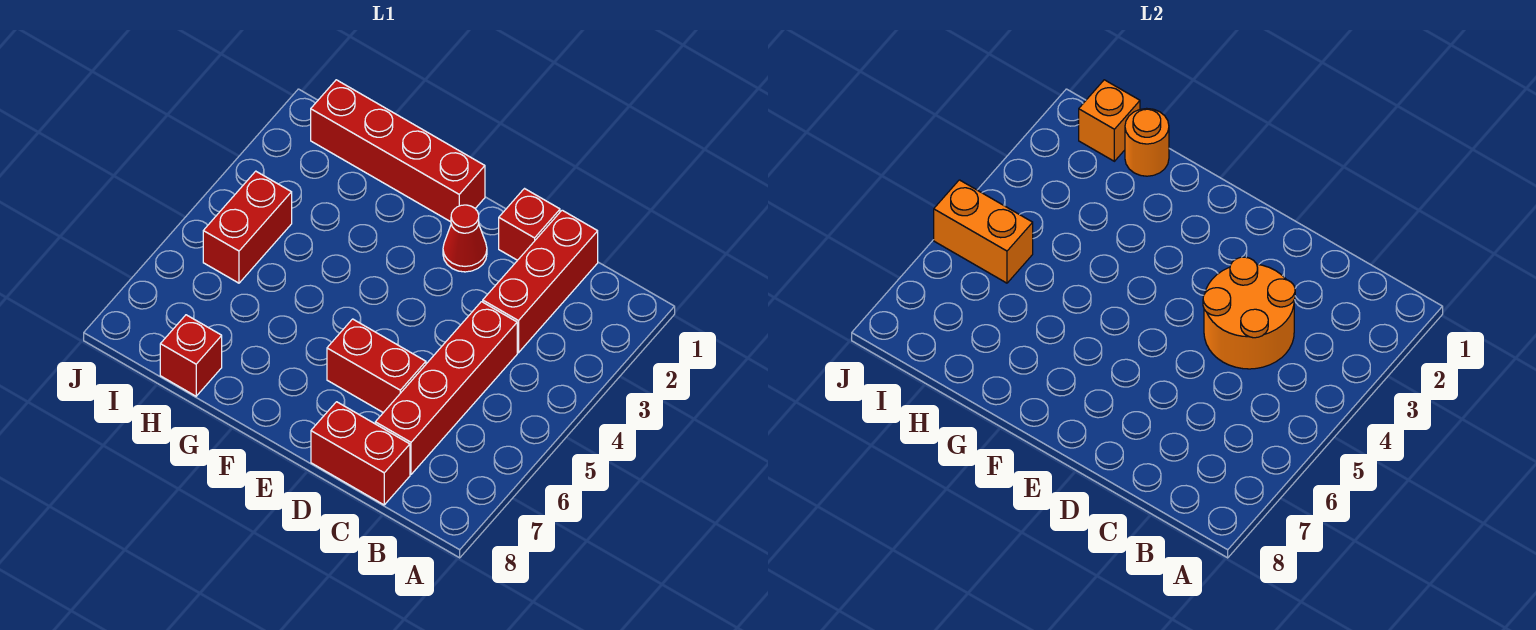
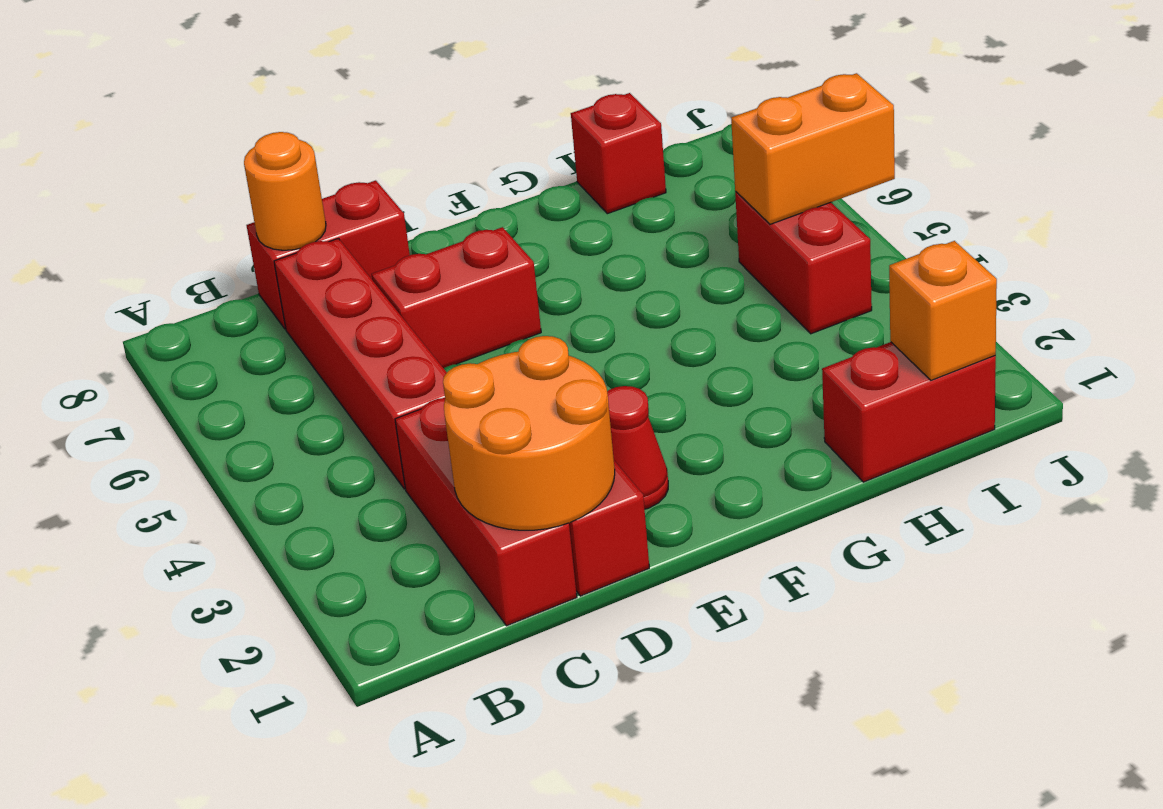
orange 2x2 round brick [1203,257,1295,369] -> orange 2x2 round brick moved to [443,336,615,530]
red 1x4 brick [311,80,485,222] -> red 1x2 brick [822,342,996,482]
orange 1x1 round brick [1125,108,1169,176] -> orange 1x1 round brick moved to [244,132,326,250]

